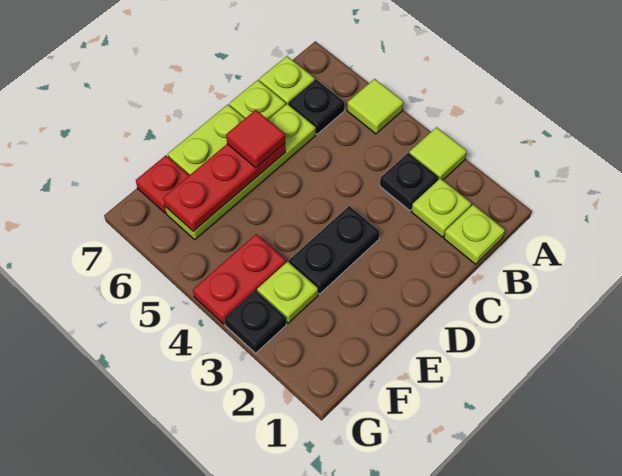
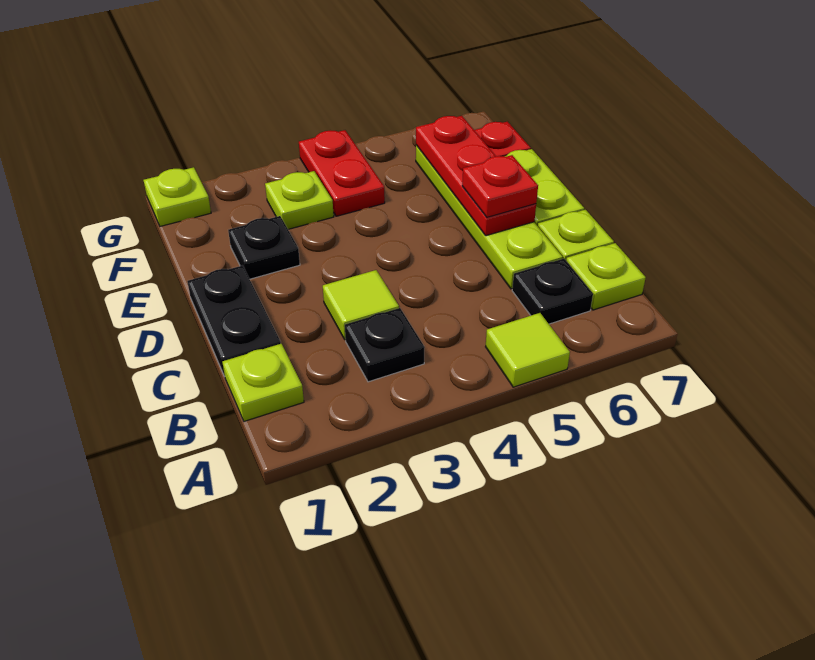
lime 1x1 tile [409,127,467,180] -> lime 1x1 tile moved to [323,270,399,340]
lime 1x1 plate [411,178,471,237] -> lime 1x1 plate moved to [143,167,211,226]
black 1x2 plate [289,206,380,294] -> black 1x2 plate moved to [187,266,281,376]
red 1x1 tile [226,110,285,168] -> red 1x1 plate [462,155,538,217]
black 1x1 plate [224,290,286,353] -> black 1x1 plate moved to [228,216,300,279]

